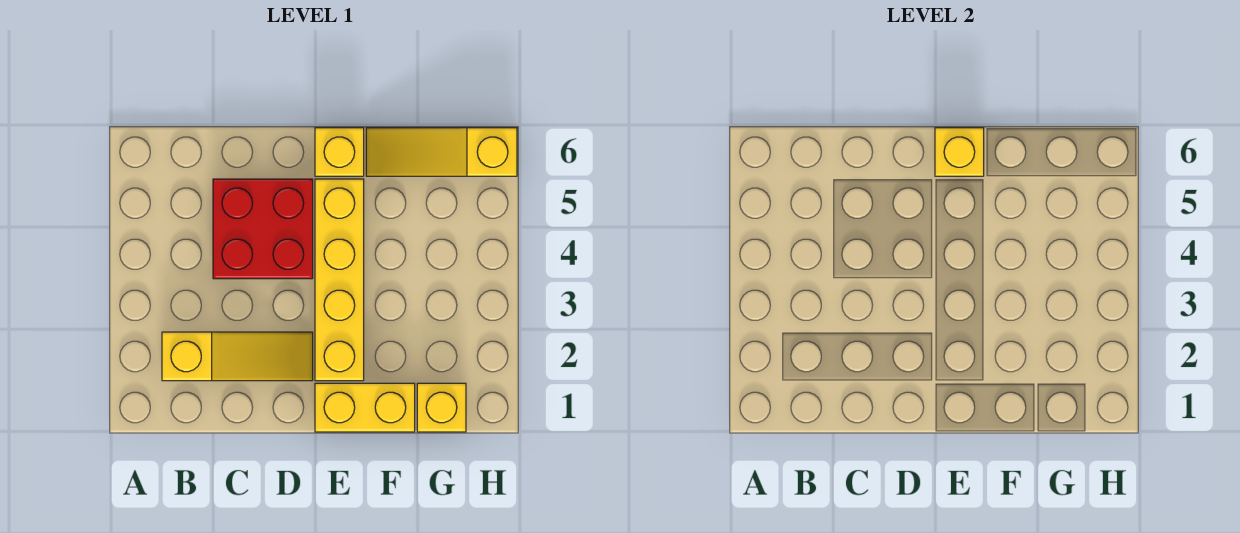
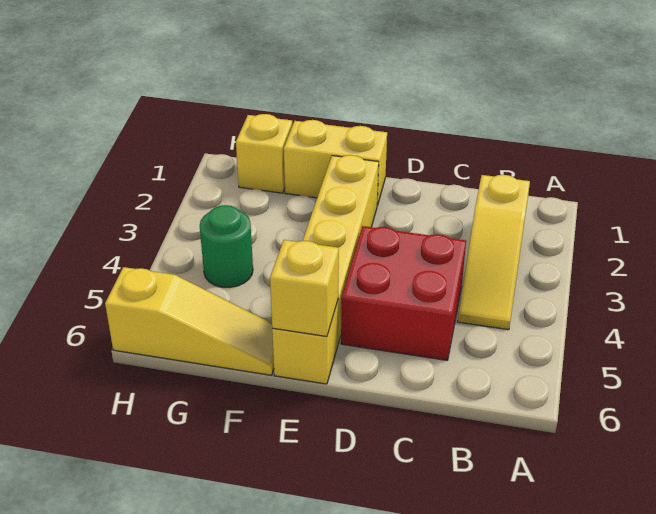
yellow 1x3 slope [162,332,313,381] -> yellow 1x3 slope turned to [458,175,530,330]
none -> green 1x1 round brick [200,205,253,288]

